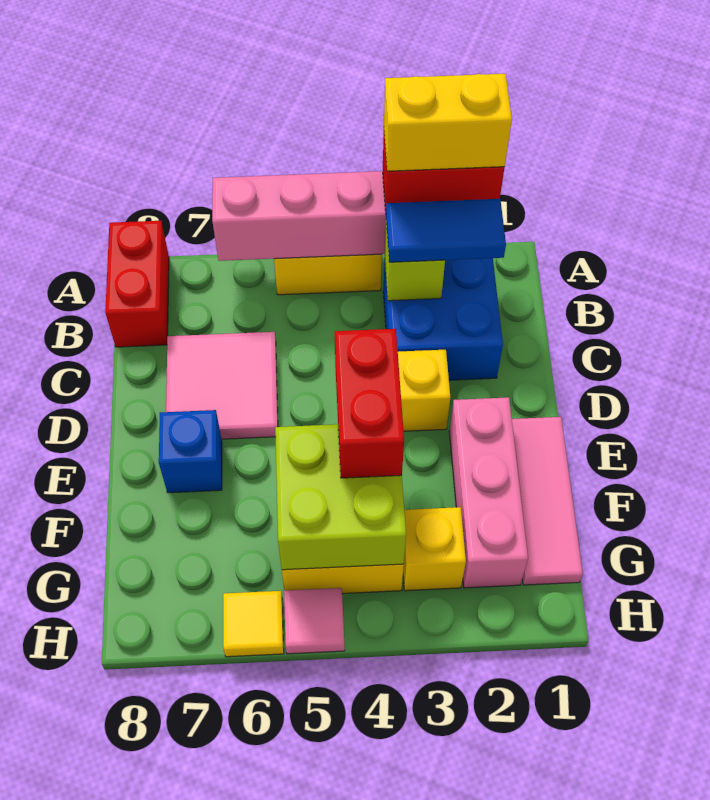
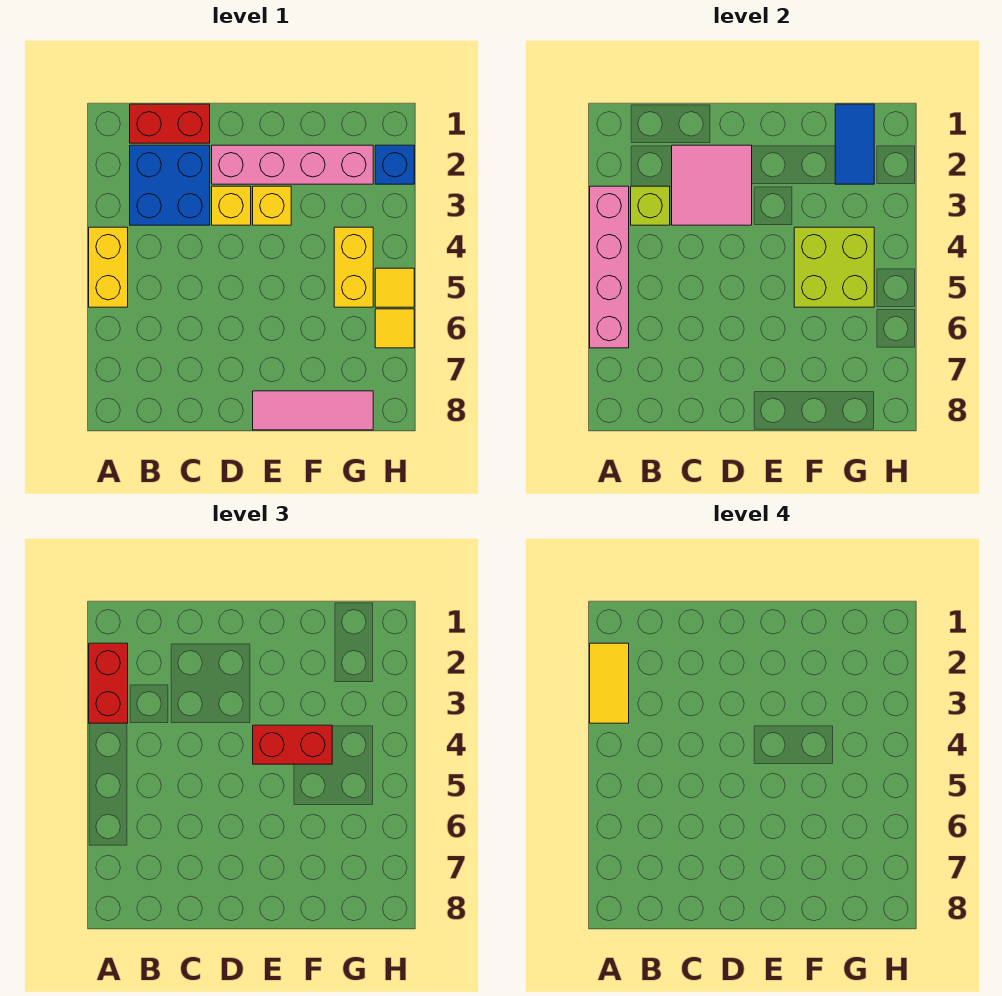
yellow 1x2 brick [384,74,512,171] -> yellow 1x2 tile [590,643,629,723]
red 1x2 brick [105,221,169,347] -> red 1x2 brick moved to [130,104,210,143]
blue 1x2 tile [386,199,506,262] -> blue 1x2 tile moved to [835,104,874,184]
pink 2x2 tile [166,332,278,439] -> pink 2x2 tile moved to [672,145,752,225]
pink 1x3 tile [512,417,583,585] -> pink 1x3 tile moved to [253,391,373,430]
pink 1x3 brick [449,397,528,588] -> pink 1x4 brick [212,145,373,184]
blue 1x1 brick [159,410,222,493] -> blue 1x1 brick moved to [375,145,414,184]
yellow 1x1 brick [403,507,466,591] -> yellow 1x1 brick moved to [253,186,291,225]
pink 1x1 tile [284,588,345,654] -> yellow 1x1 tile [375,268,414,307]

